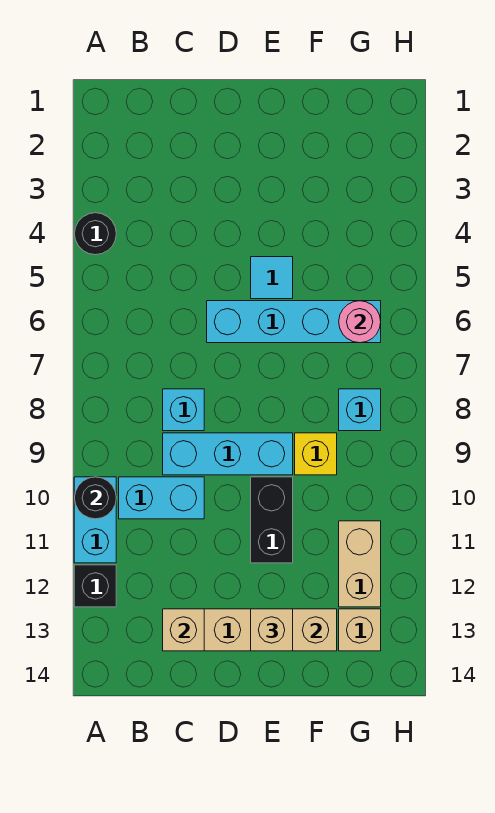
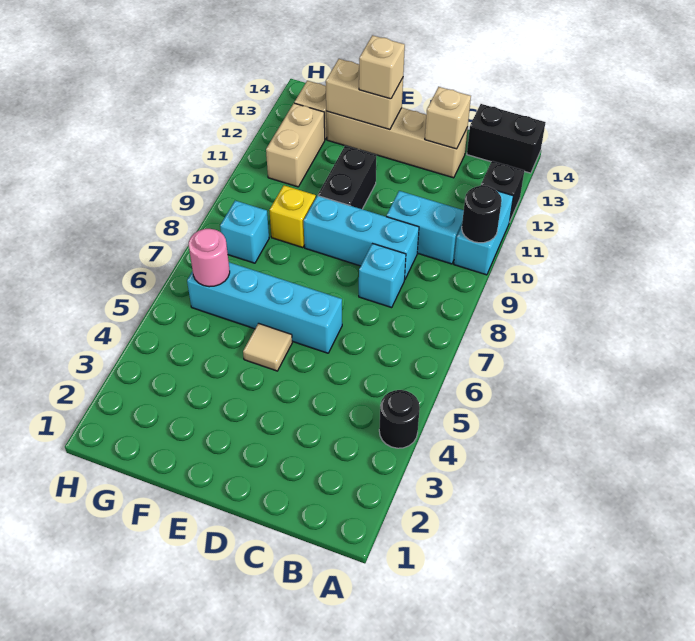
none -> black 1x2 brick [467,104,546,173]
cyan 1x1 tile [251,257,293,299] -> tan 1x1 tile [243,323,292,371]

